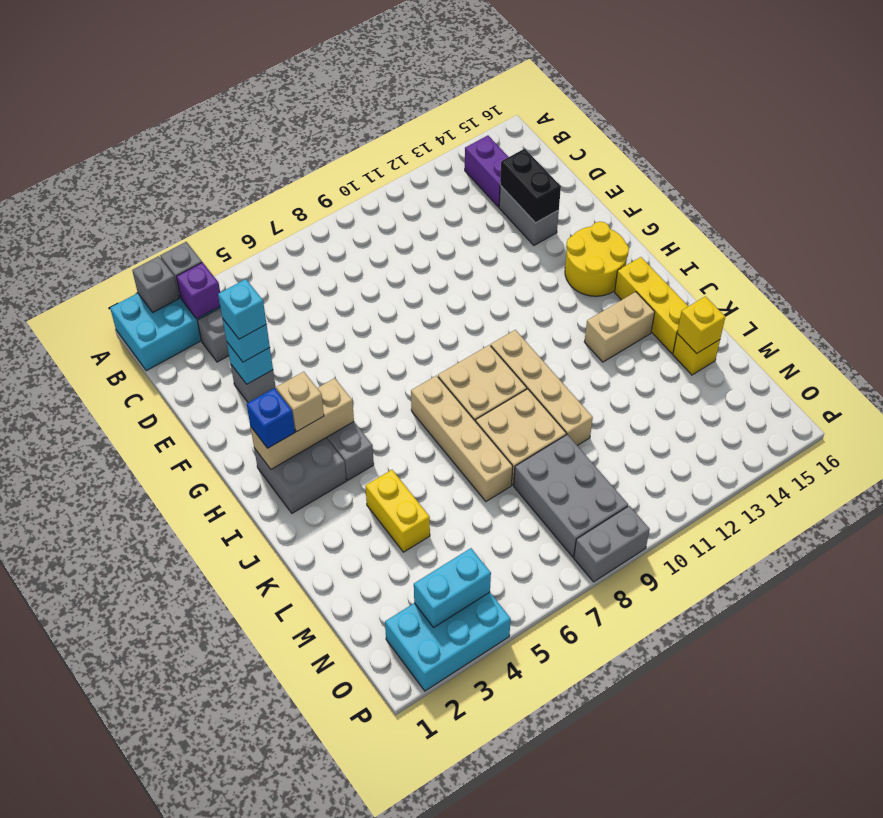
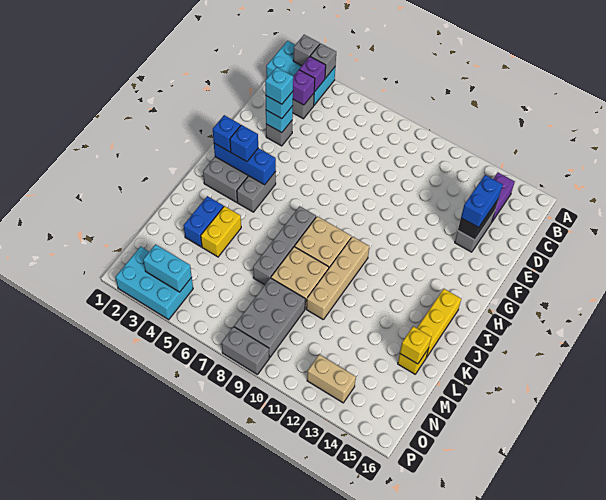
none -> purple 1x1 brick [293,70,315,105]
none -> blue 1x2 brick [461,175,503,227]
yellow 2x2 round brick [565,222,629,296] -> none
tan 1x3 brick [250,378,354,469] -> blue 1x3 brick [214,143,276,185]
tan 1x1 brick [276,372,324,431] -> blue 1x1 brick [230,125,258,162]
tan 1x4 brick [411,376,513,501] -> grey 1x4 brick [253,206,316,285]
tan 1x2 brick [584,292,655,362] -> tan 1x2 brick moved to [307,354,356,403]
none -> blue 1x2 brick [184,196,224,247]

